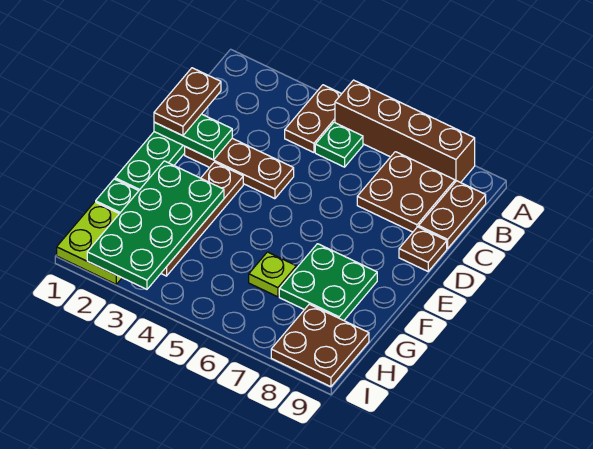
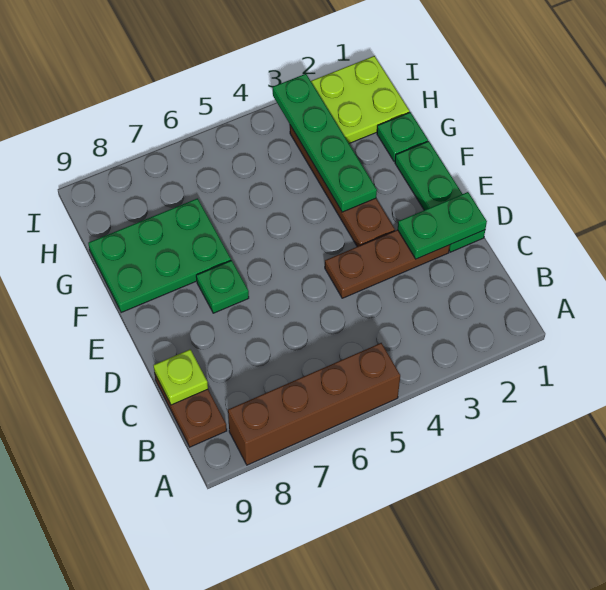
brown 1x2 plate [285,85,341,153] -> none
green 1x1 plate [315,122,363,167] -> green 1x1 plate moved to [196,260,249,313]
brown 2x2 plate [357,152,455,232] -> none
brown 1x2 plate [154,68,221,136] -> none
brown 1x1 plate [399,227,447,271] -> none
green 2x4 plate [87,161,224,289] -> green 1x4 plate [273,74,377,212]
green 2x2 plate [279,244,377,320] -> green 2x3 plate [88,198,231,313]
lime 1x1 plate [249,252,296,297] -> lime 1x1 plate moved to [154,350,208,405]
brown 2x2 plate [271,304,369,387] -> none

